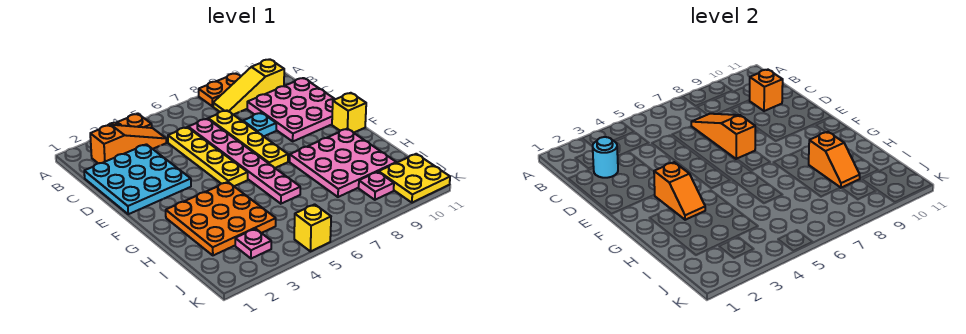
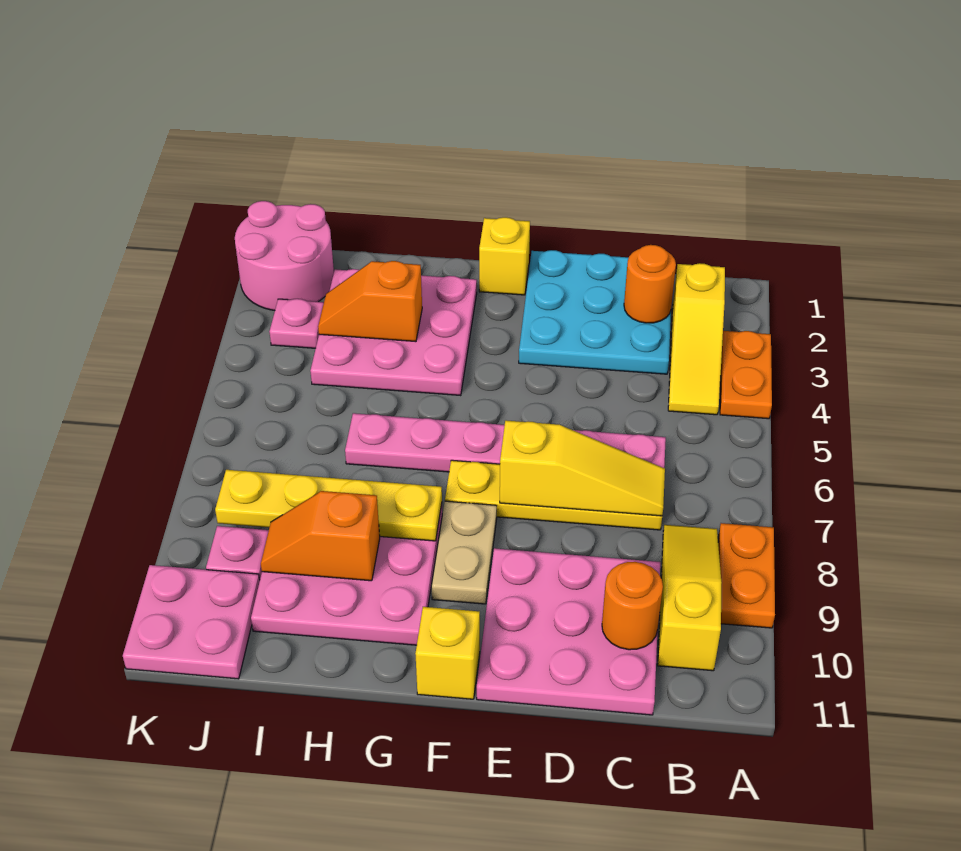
orange 1x3 slope [90,125,166,163] -> yellow 1x3 slope [668,263,725,415]
cyan 1x1 round brick [592,137,618,178] -> orange 1x1 round brick [624,245,676,323]
yellow 1x4 plate [168,127,248,186] -> yellow 1x4 plate moved to [215,470,442,541]
orange 1x3 slope [691,114,755,159] -> yellow 1x3 slope [500,420,665,516]
orange 1x1 brick [750,70,783,111] -> orange 1x1 round brick [602,562,663,650]
cyan 1x1 plate [243,113,276,136] -> none
orange 1x2 slope [654,162,705,220] -> orange 1x2 slope moved to [318,261,422,342]
none -> tan 1x2 plate [432,501,497,604]
orange 3x3 plate [166,182,276,255] -> pink 3x3 plate [310,269,477,396]
none -> pink 2x2 round brick [235,201,334,310]
yellow 2x2 plate [379,154,450,203] -> pink 2x2 plate [123,565,260,679]
yellow 1x1 brick [294,204,331,251] -> yellow 1x1 brick moved to [479,217,530,295]

